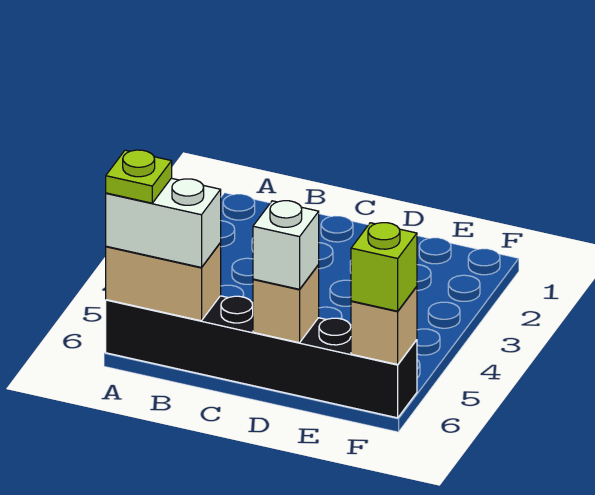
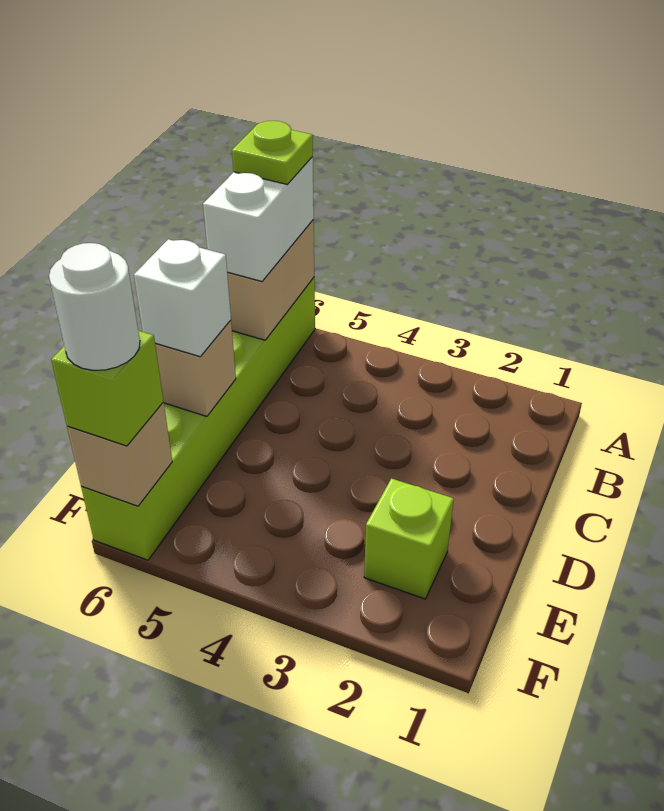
black 1x6 brick [106,296,417,418] -> lime 1x6 brick [81,278,315,560]
none -> lime 1x1 brick [364,478,454,599]
none -> white 1x1 round brick [49,243,140,370]

